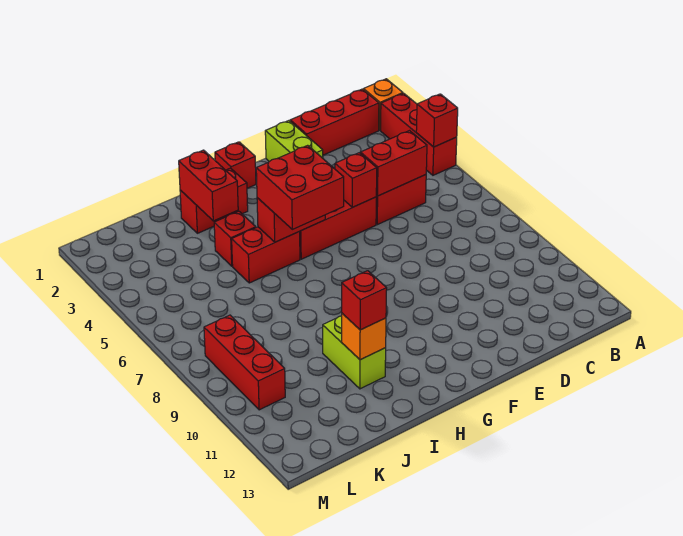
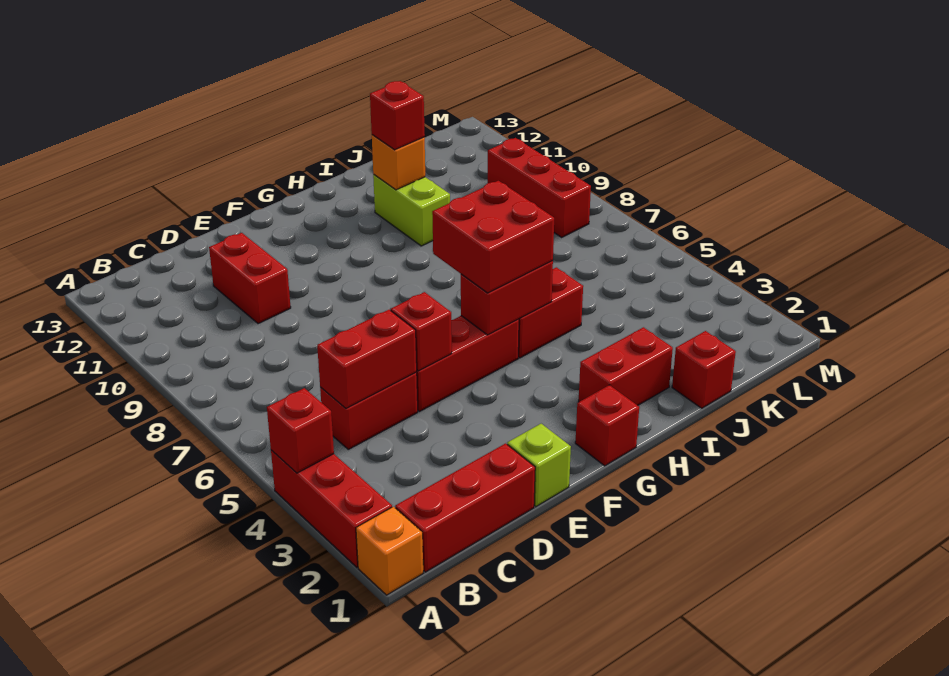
lime 1x2 brick [265,121,323,162] -> lime 1x1 brick [507,424,571,507]
red 1x2 brick [179,150,238,221] -> red 1x2 brick moved to [209,233,291,324]
red 1x1 brick [214,211,256,266] -> red 1x1 brick moved to [672,331,736,408]

